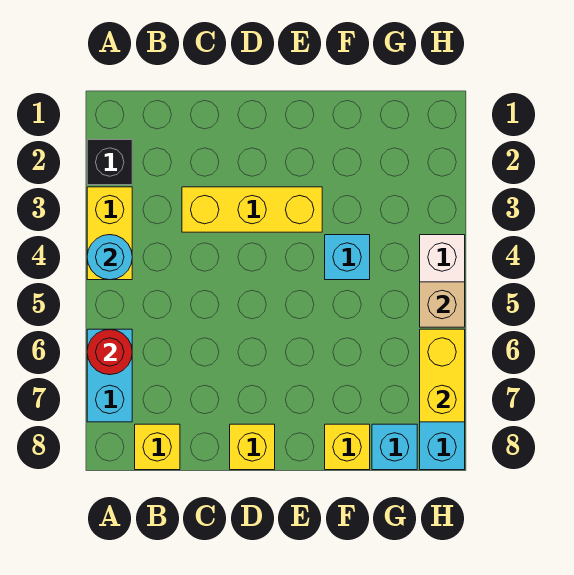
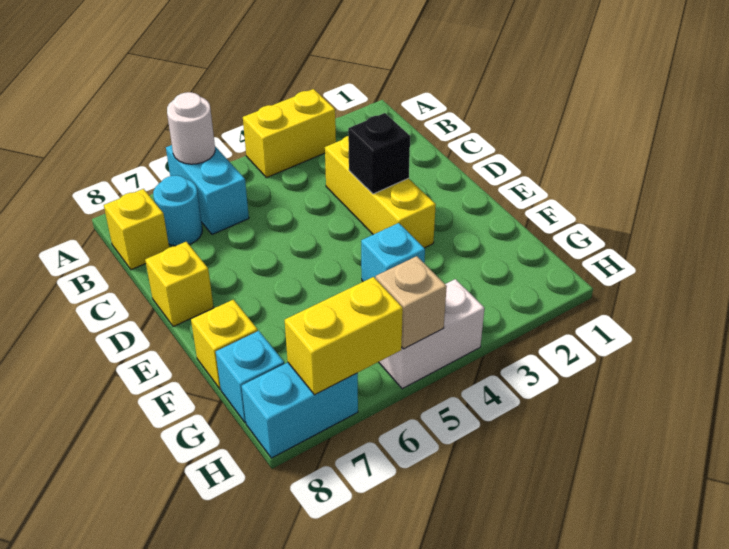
black 1x1 brick [87,140,132,185] -> black 1x1 brick moved to [348,113,410,194]
cyan 1x1 round brick [87,235,132,280] -> cyan 1x1 round brick moved to [153,175,202,246]
cyan 1x2 brick [87,329,132,422] -> cyan 1x2 brick turned to [166,145,249,234]
red 1x1 round brick [87,329,132,375] -> white 1x1 round brick [167,92,215,164]

